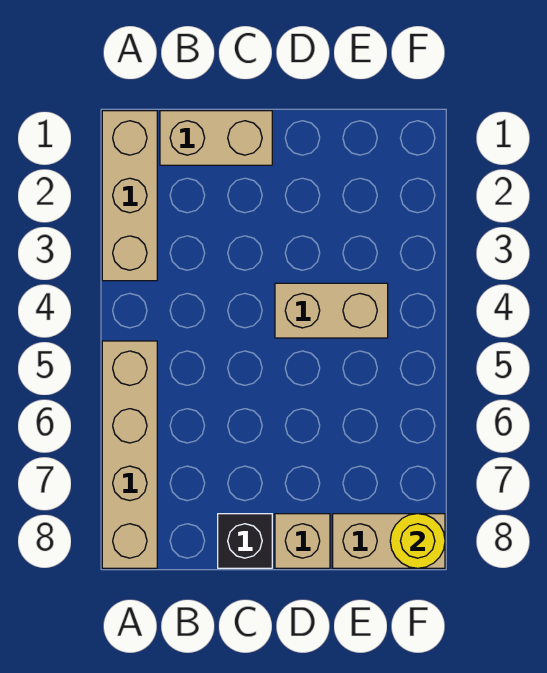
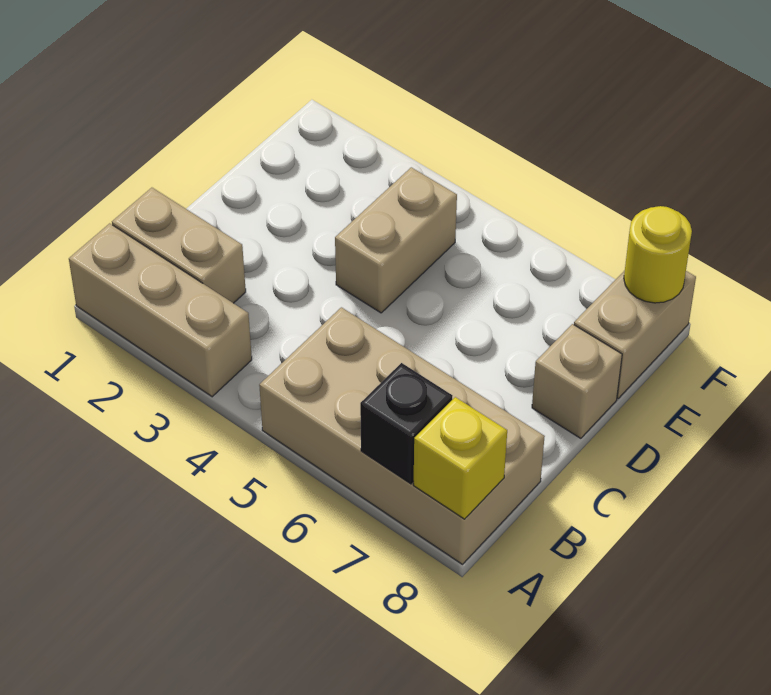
tan 1x4 brick [102,341,157,568] -> tan 2x4 brick [259,307,545,564]
none -> yellow 1x1 brick [414,397,507,519]
tan 1x2 brick [160,111,272,165] -> tan 1x2 brick turned to [112,188,246,303]
black 1x1 brick [218,514,272,568] -> black 1x1 brick moved to [360,363,452,484]

